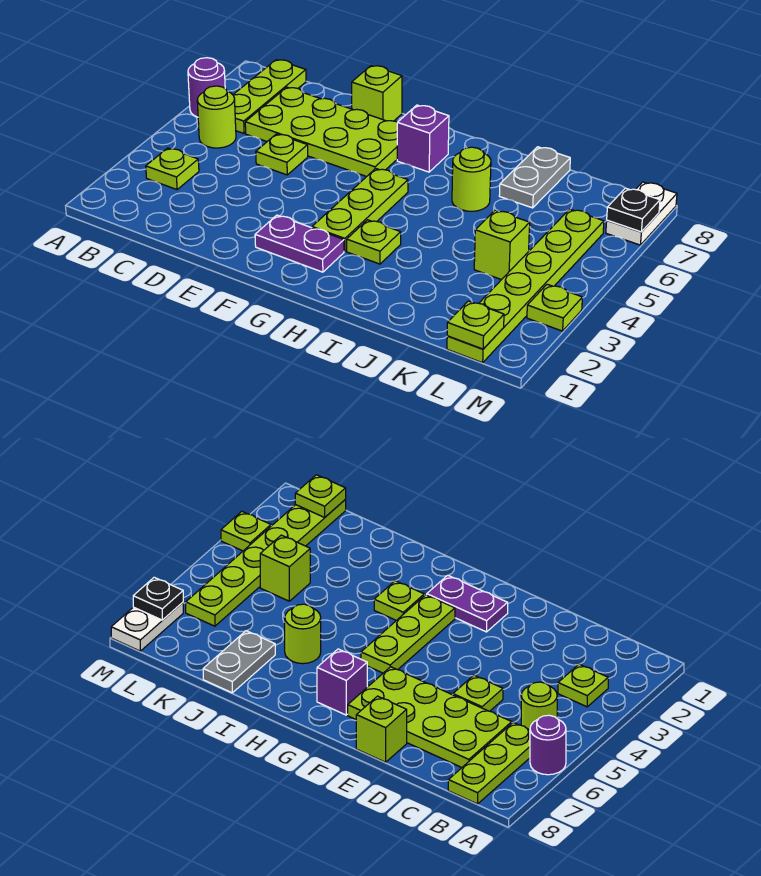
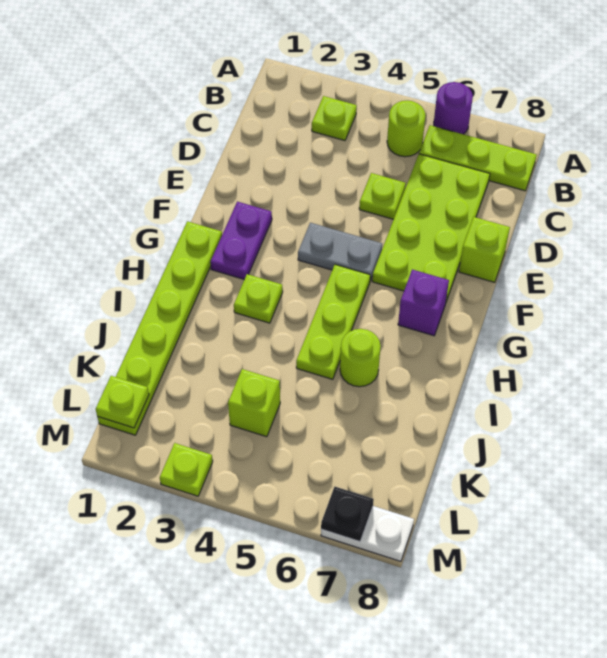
lime 1x3 plate [312,169,408,251] -> lime 1x3 plate turned to [296,265,370,379]
grey 1x2 plate [499,147,570,208] -> grey 1x2 plate moved to [298,223,382,281]
lime 1x6 plate [447,209,604,363] -> lime 1x6 plate turned to [98,221,222,435]

